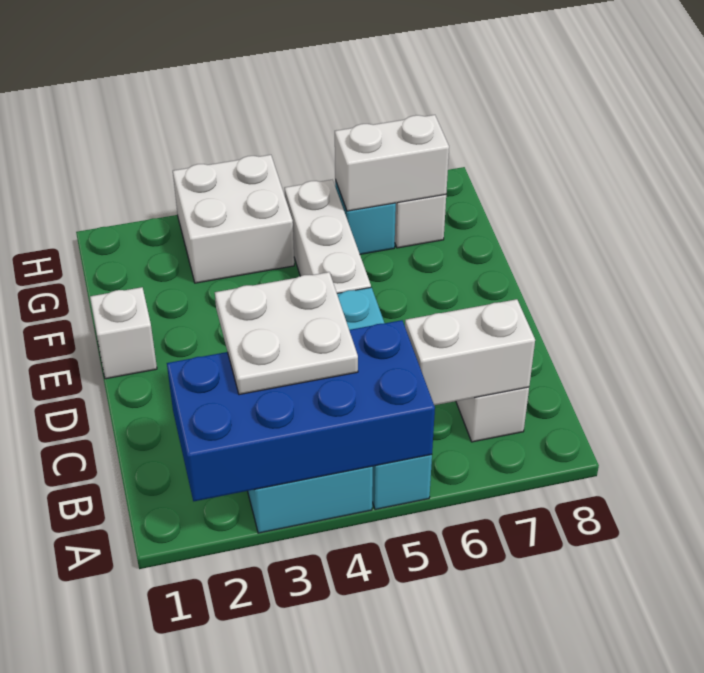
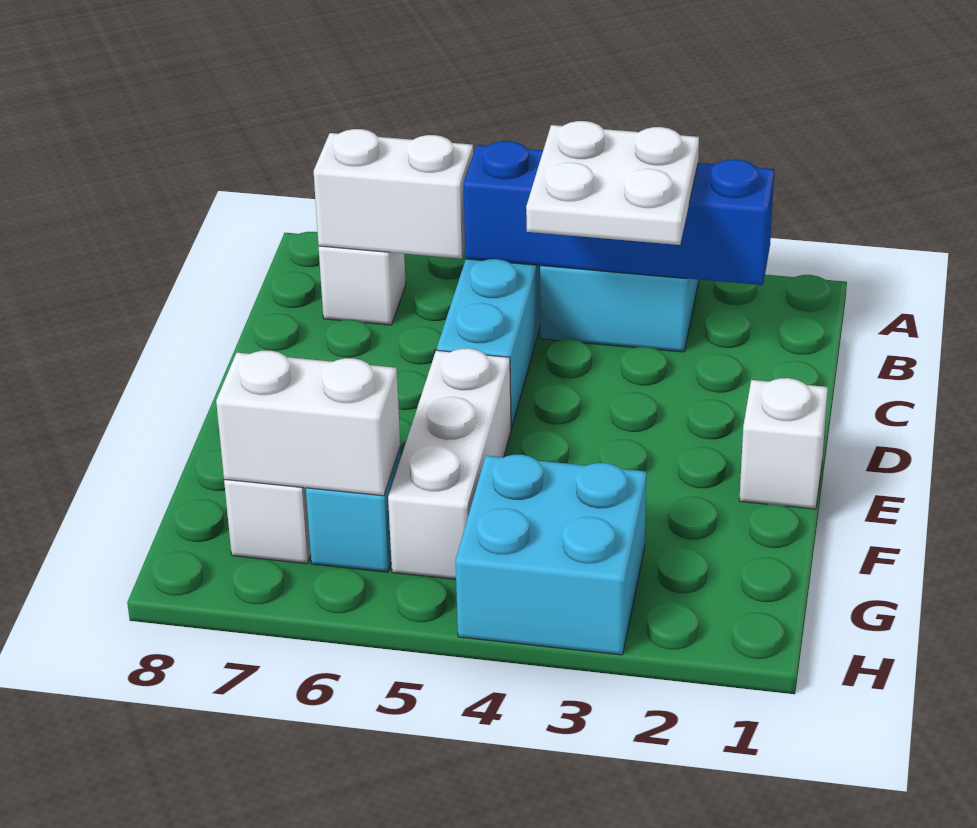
blue 2x4 brick [167,320,435,501] -> blue 1x4 brick [463,141,774,285]
white 2x2 brick [173,155,294,283] -> cyan 2x2 brick [456,455,647,655]

